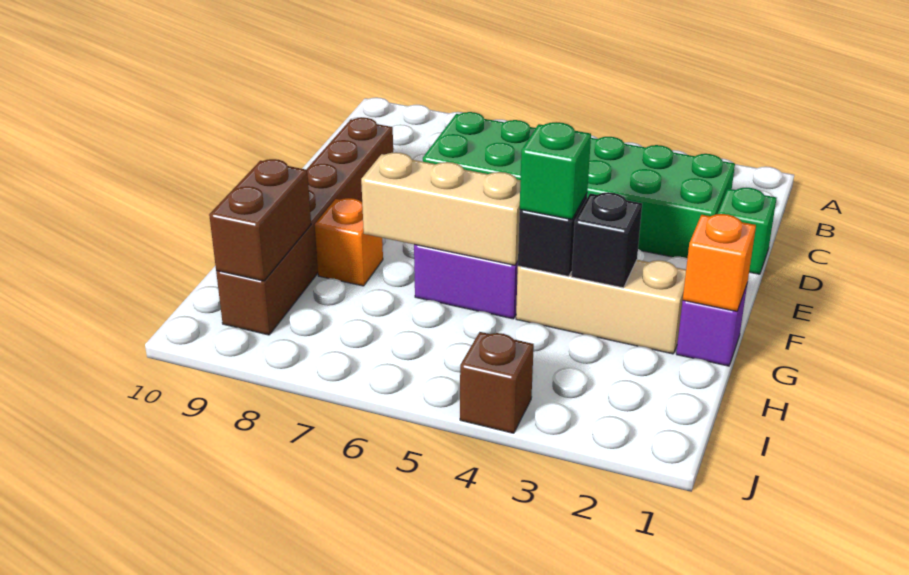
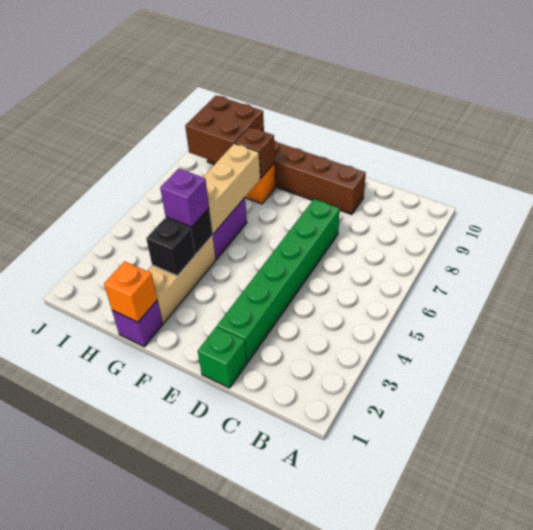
green 2x6 brick [423,112,735,258] -> green 1x6 brick [217,199,340,362]
green 1x1 brick [520,122,591,219] -> purple 1x1 brick [160,169,209,227]
brown 1x2 brick [209,159,311,281] -> brown 2x2 brick [185,96,264,162]
brown 1x1 brick [460,332,534,433] -> brown 1x1 brick moved to [235,127,275,178]

